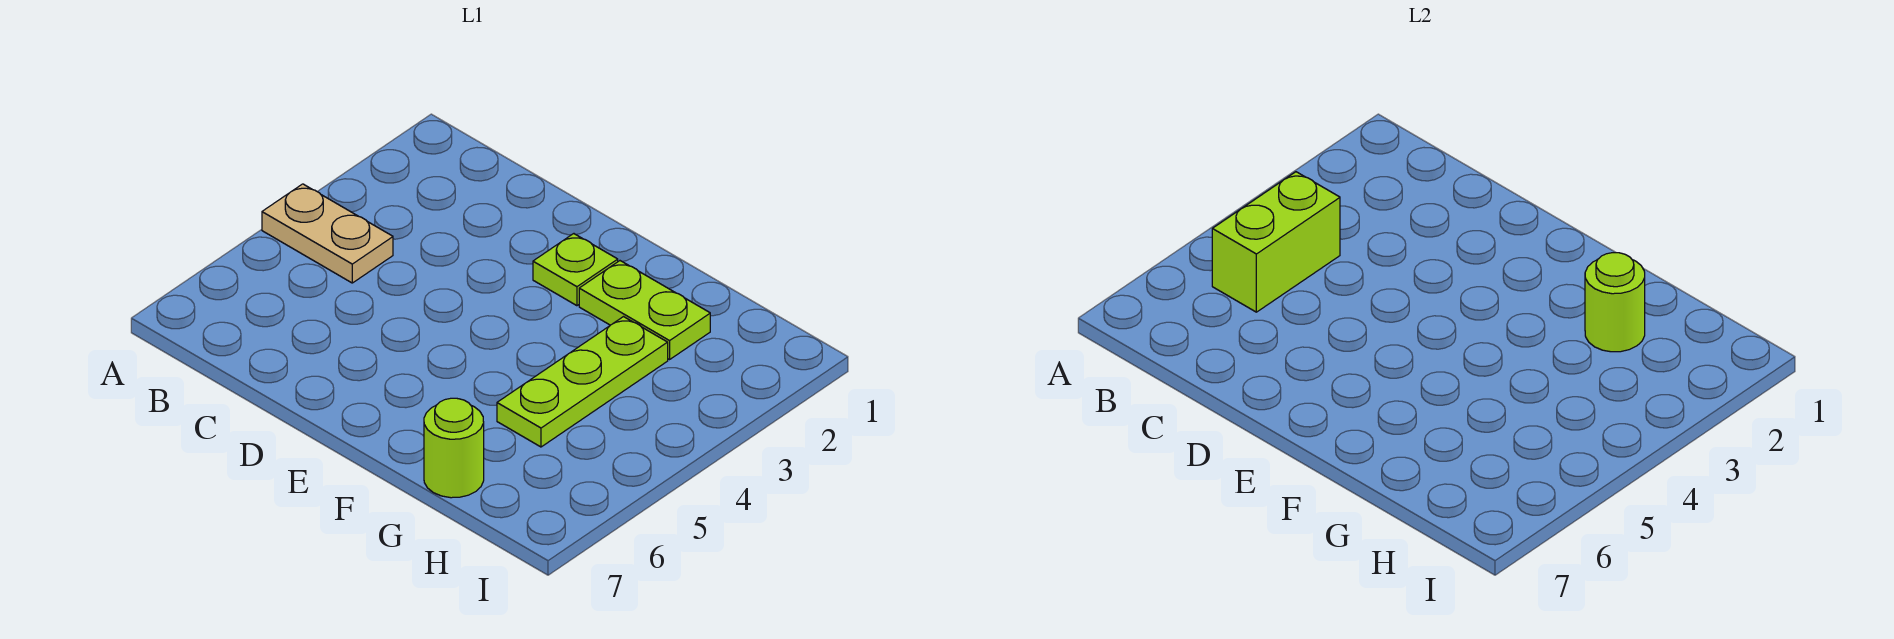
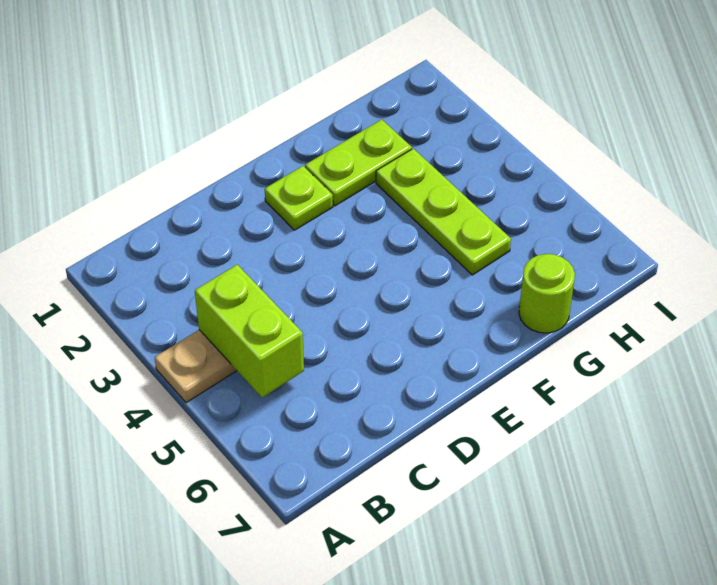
lime 1x1 round brick [1585,253,1645,352] -> none

